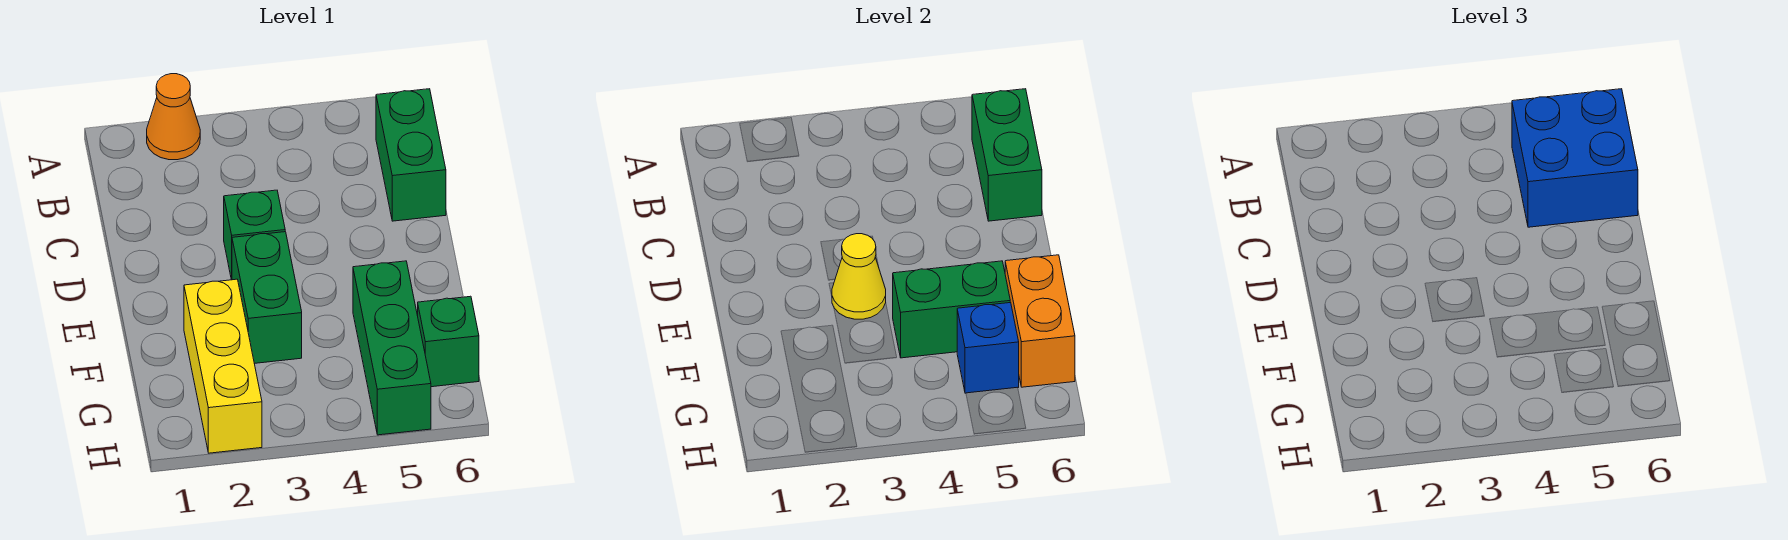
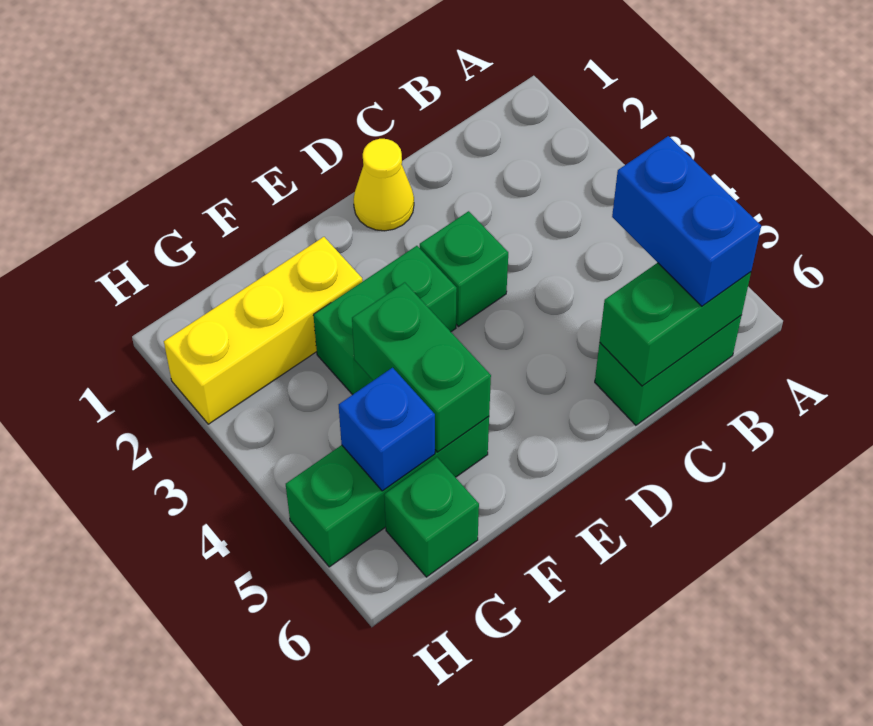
orange 1x1 cone [147,74,200,160] -> none
blue 2x2 brick [1512,89,1638,227] -> blue 1x2 brick [612,136,761,306]
yellow 1x1 cone [832,234,886,319] -> yellow 1x1 cone moved to [354,139,414,231]
orange 1x2 brick [1005,255,1075,387] -> none

